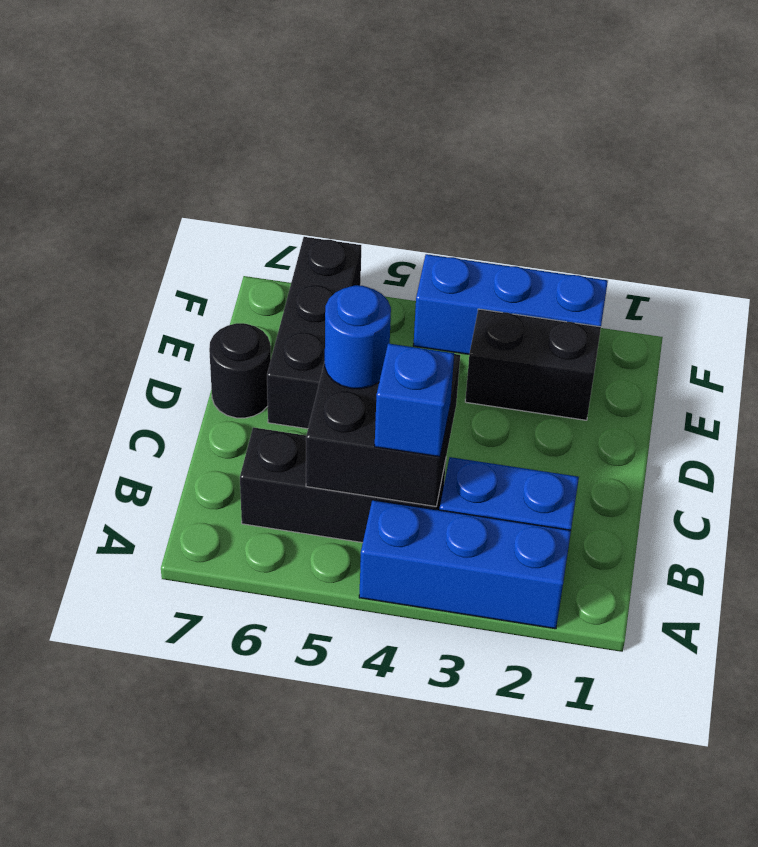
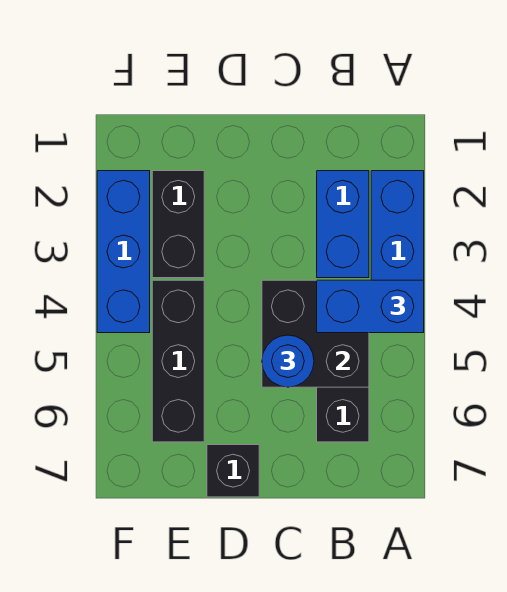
blue 1x1 brick [375,344,454,457] -> blue 1x2 brick [317,280,424,333]
black 1x3 brick [267,237,361,429] -> black 1x3 brick turned to [152,280,204,442]
black 1x1 round brick [209,323,271,418] -> black 1x1 brick [207,445,259,497]

